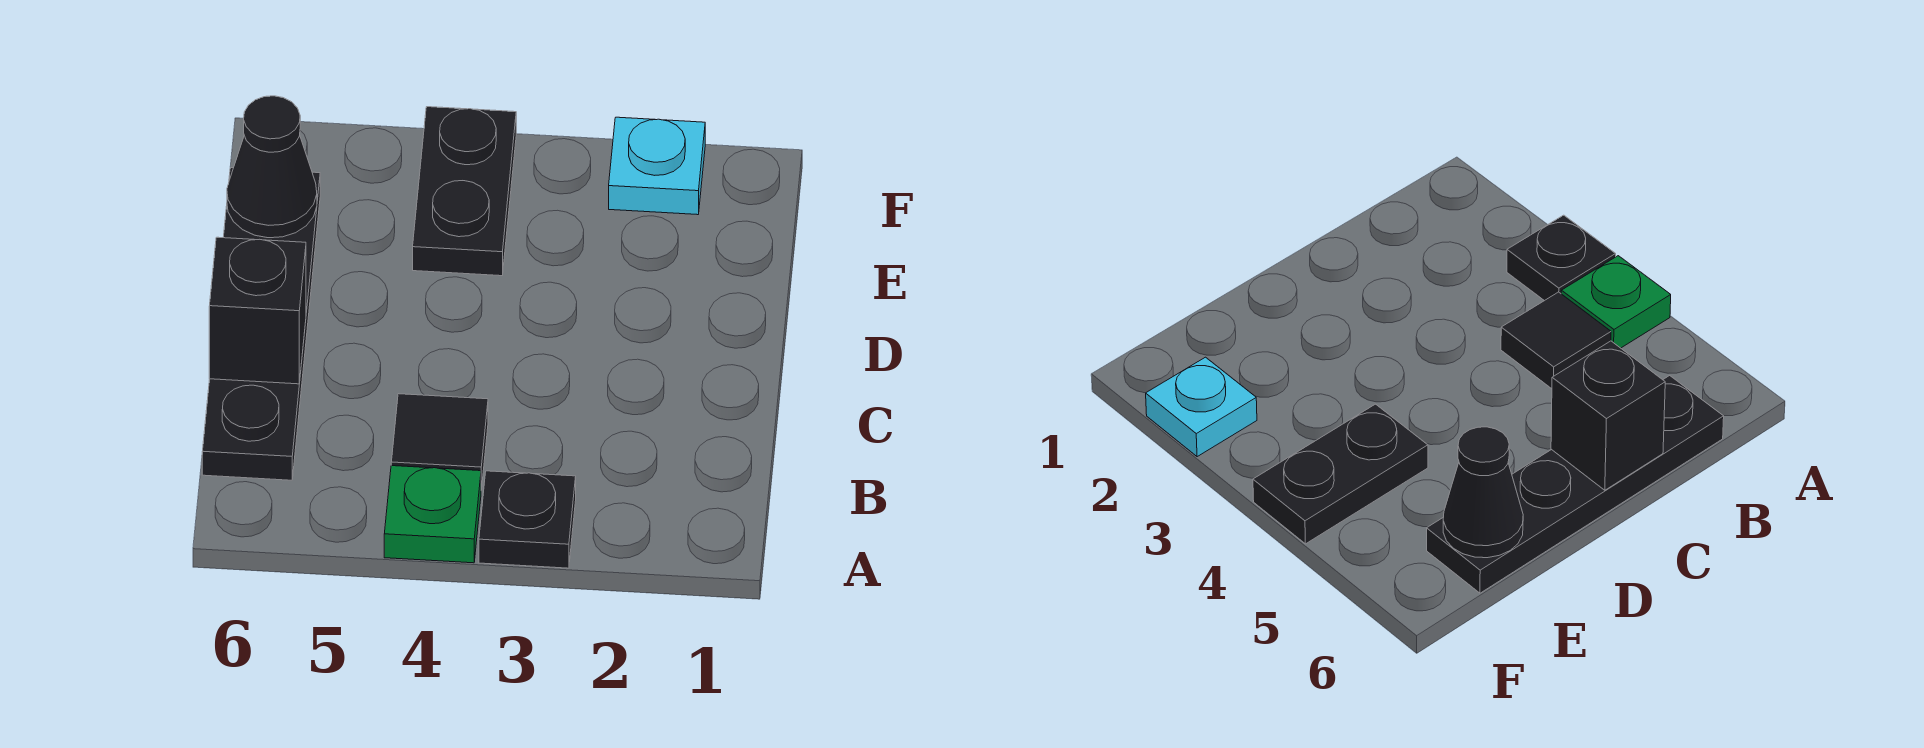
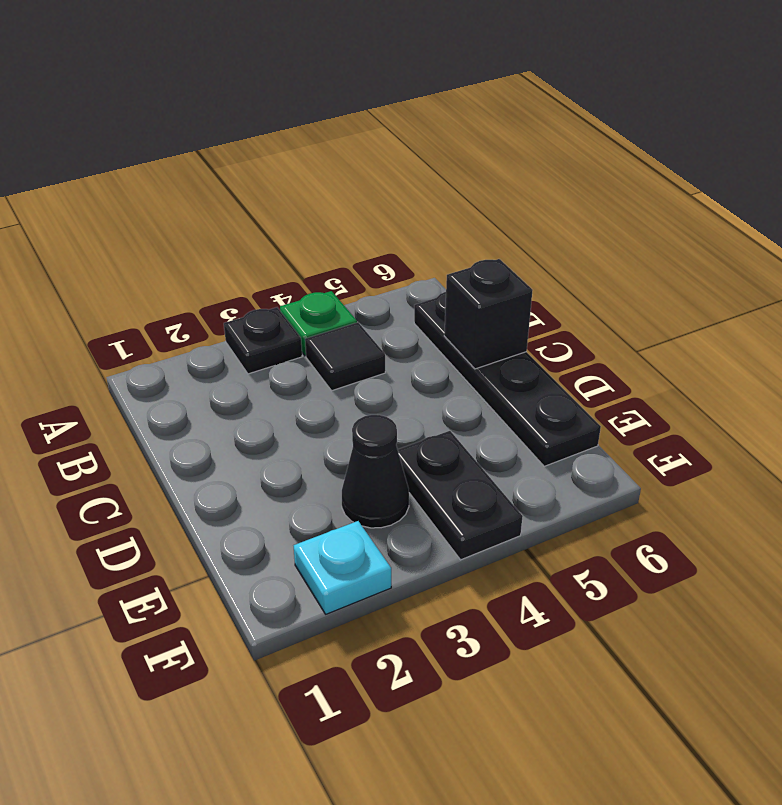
black 1x1 cone [227,96,317,238] -> black 1x1 cone moved to [342,415,409,528]

